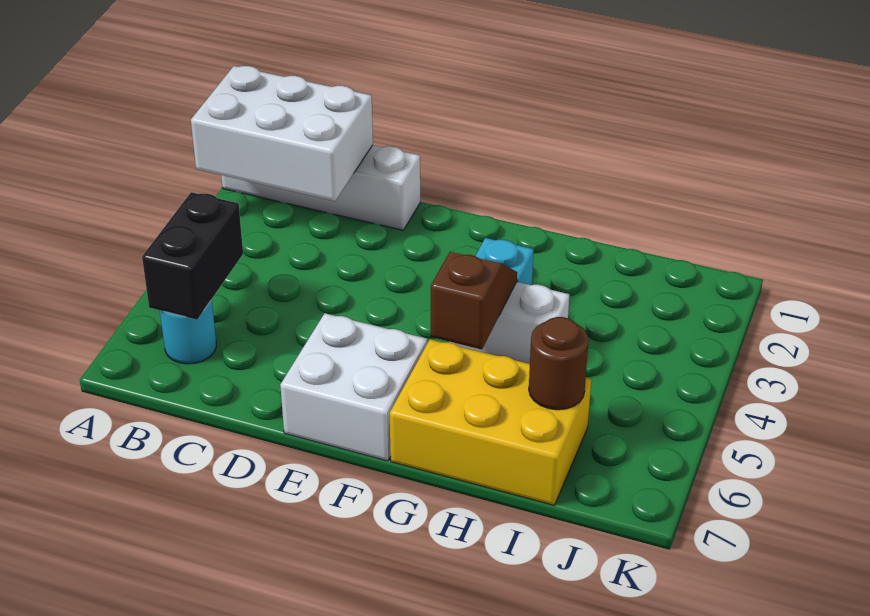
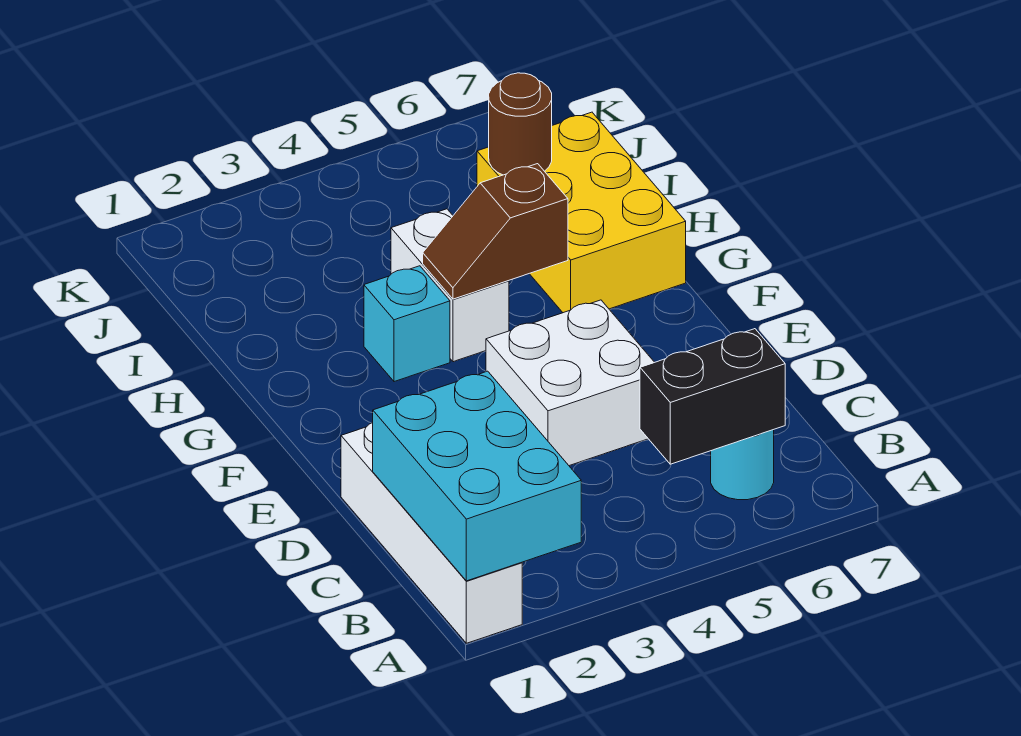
white 2x3 brick [191,66,373,201] -> cyan 2x3 brick [373,371,581,581]
white 2x2 brick [280,313,427,461] -> white 2x2 brick moved to [486,300,654,466]

